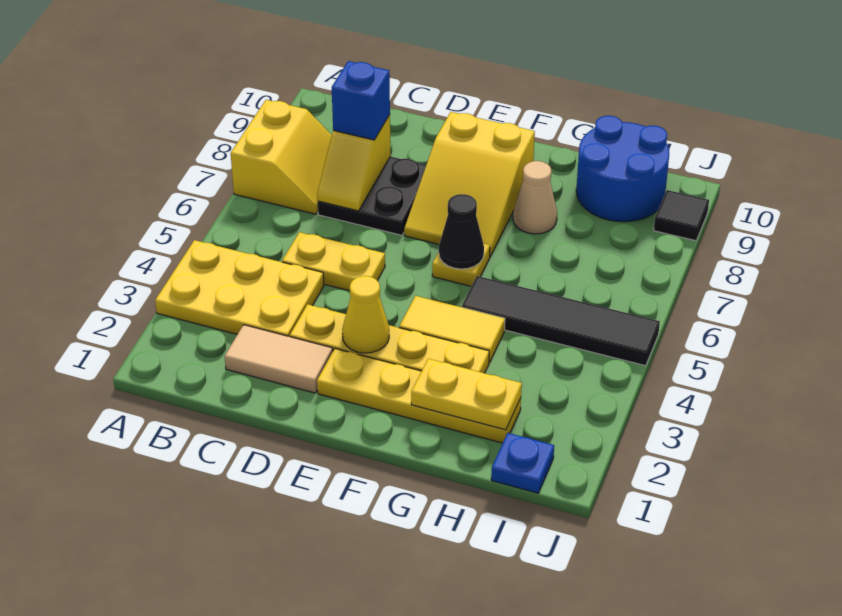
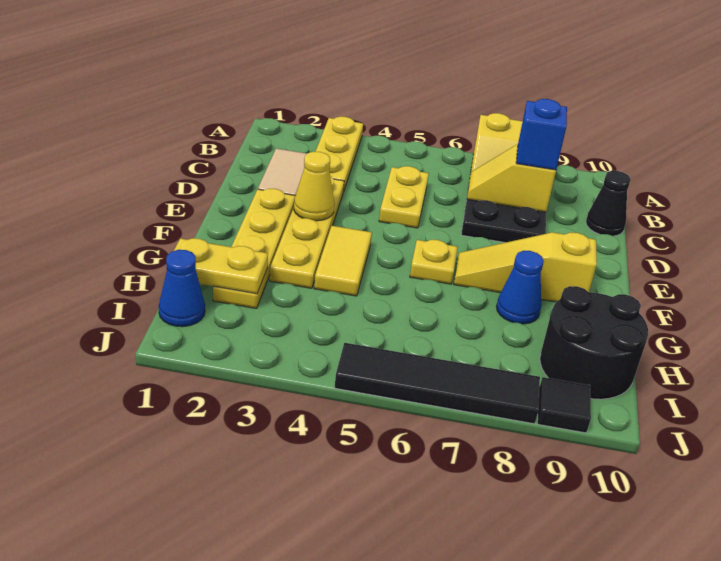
yellow 2x3 plate [155,240,324,337] -> yellow 1x3 plate [316,117,363,192]
yellow 2x3 slope [404,112,535,256] -> yellow 1x3 slope [454,232,597,302]
black 1x1 cone [439,194,484,269] -> black 1x1 cone moved to [586,171,631,236]
yellow 1x2 plate [411,359,522,430] -> yellow 1x2 plate turned to [174,238,268,294]
black 1x4 tile [462,276,660,366] -> black 1x4 tile turned to [334,343,540,424]
tan 1x1 cone [513,161,557,234] -> blue 1x1 cone [497,251,544,324]
blue 2x2 round brick [576,116,669,222] -> black 2x2 round brick [540,286,648,399]
blue 1x1 plate [491,433,554,493] -> blue 1x1 cone [159,250,205,327]

